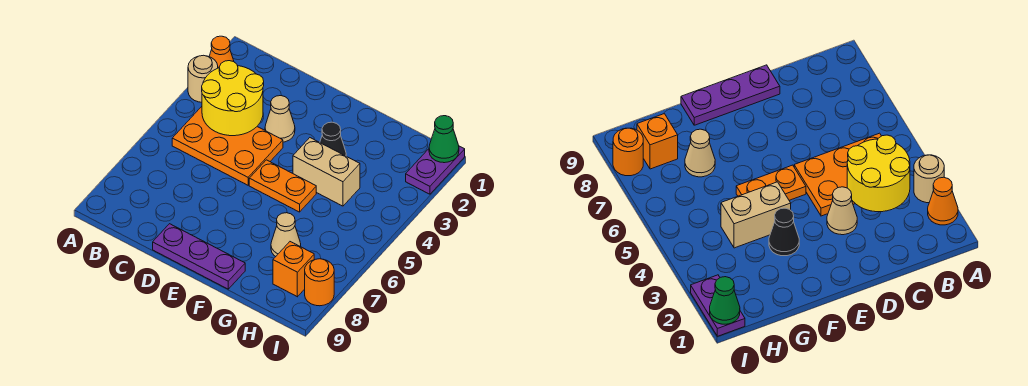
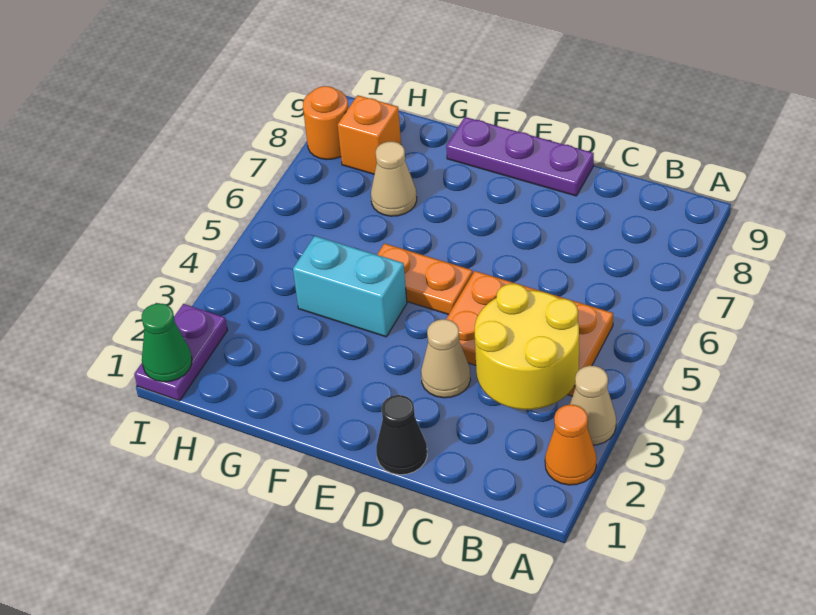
tan 1x1 round brick [188,55,218,102] -> tan 1x1 cone [570,366,616,445]
black 1x1 cone [320,122,346,156] -> black 1x1 cone moved to [376,395,427,475]
tan 1x2 brick [293,138,360,206] -> cyan 1x2 brick [293,236,407,337]

